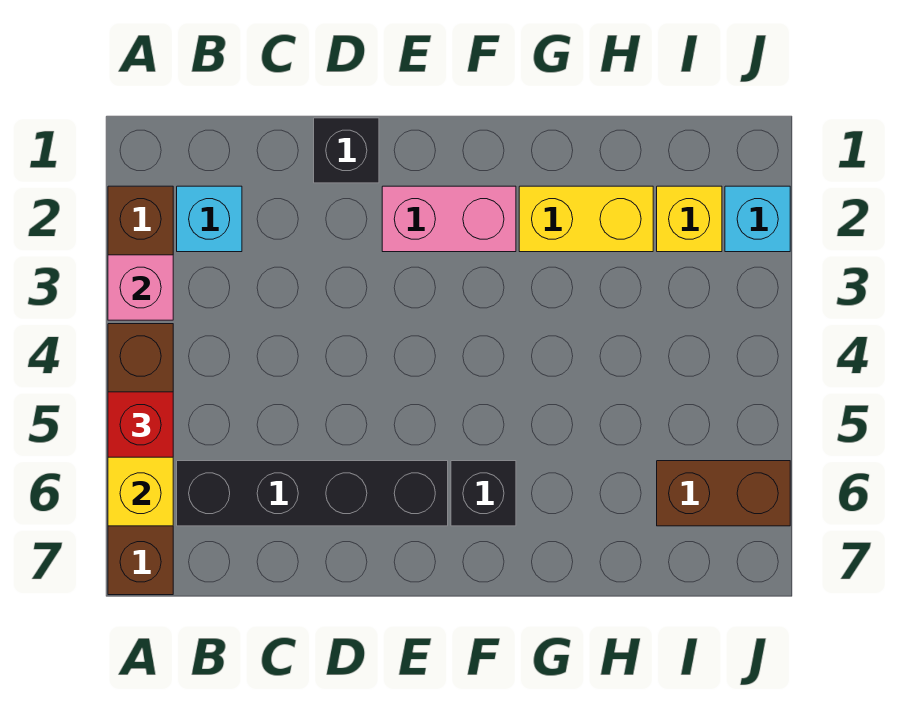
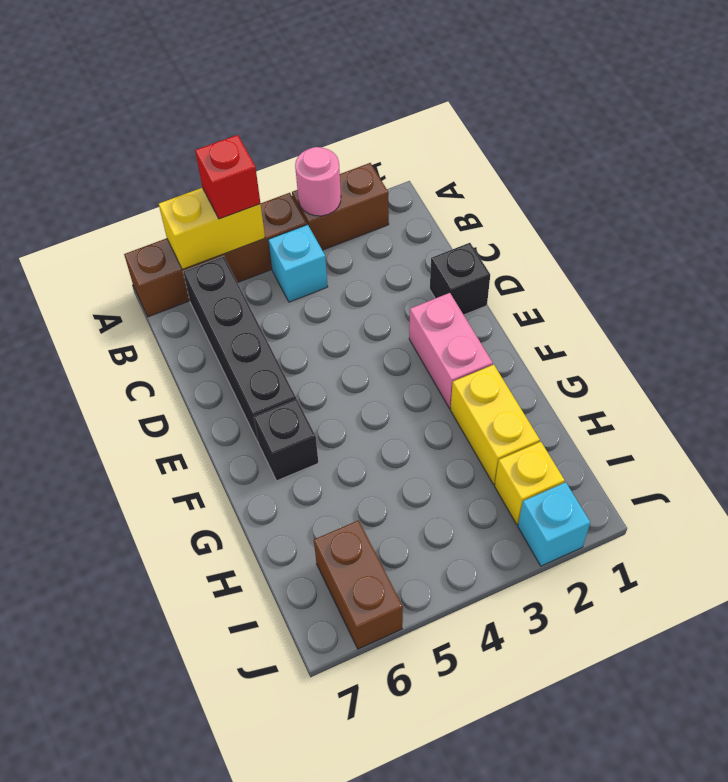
pink 1x1 brick [108,255,173,320] -> pink 1x1 round brick [295,147,341,216]
cyan 1x1 brick [177,186,242,252] -> cyan 1x1 brick moved to [268,224,328,302]

